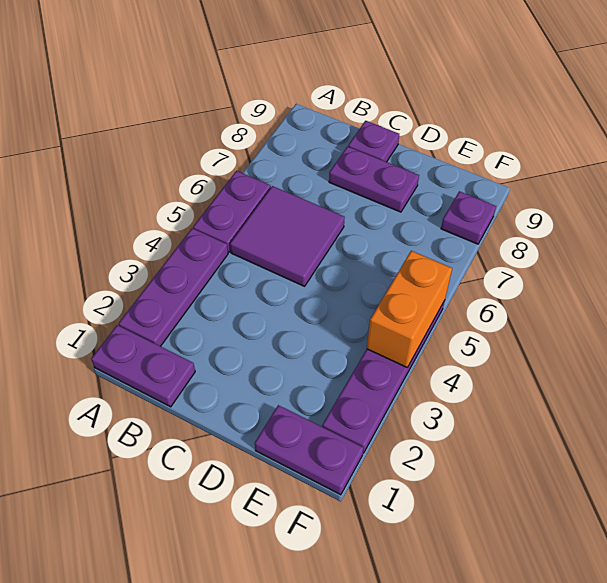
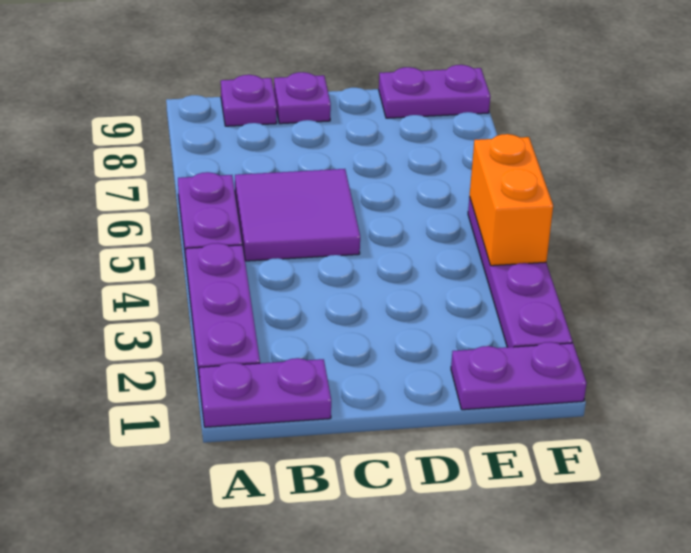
purple 1x2 plate [329,146,419,212] -> purple 1x2 plate moved to [379,65,490,118]
purple 1x1 plate [441,191,496,244] -> purple 1x1 plate moved to [221,75,277,126]

